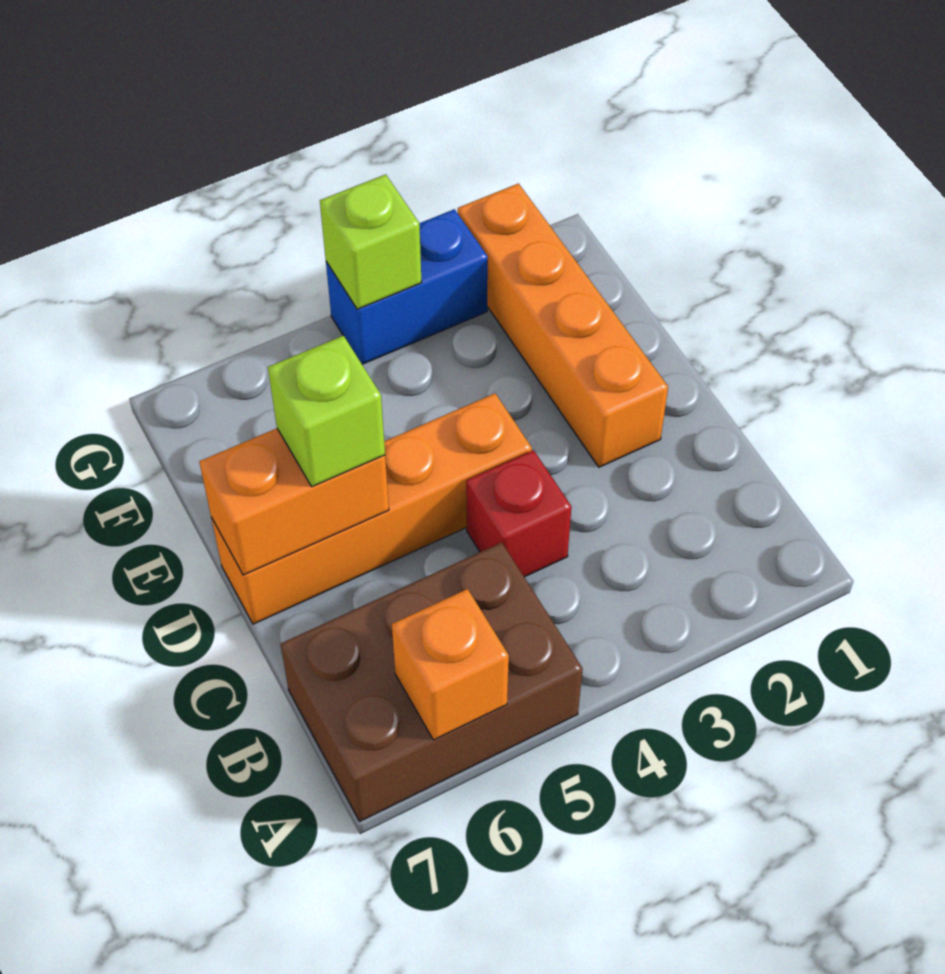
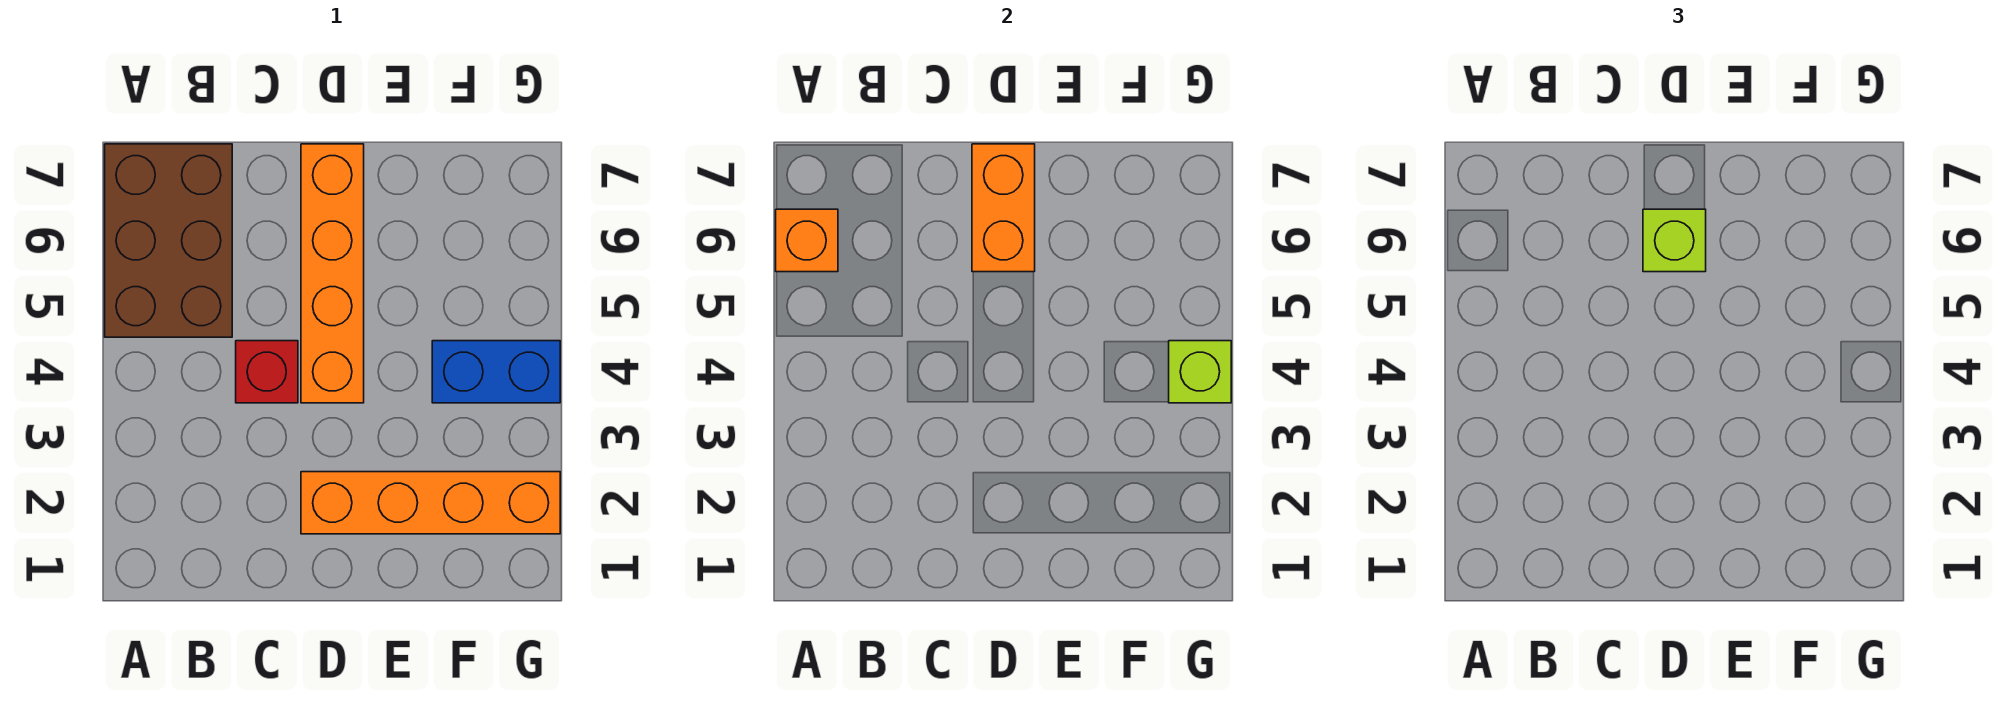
blue 1x2 brick [326,209,488,364] -> blue 1x2 brick turned to [432,341,560,403]

